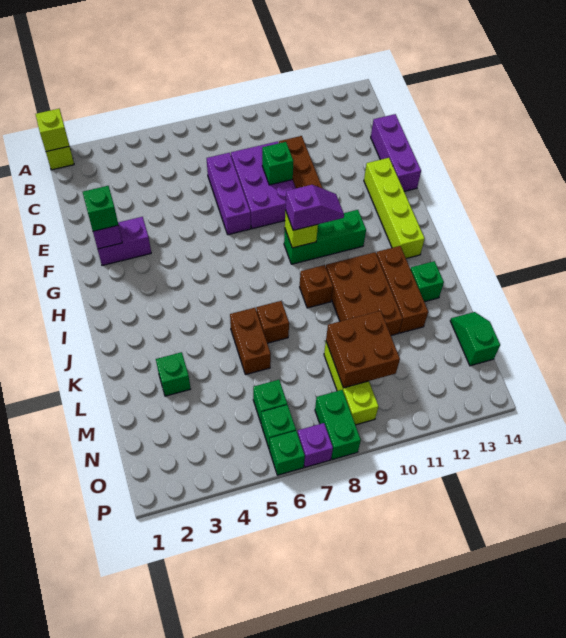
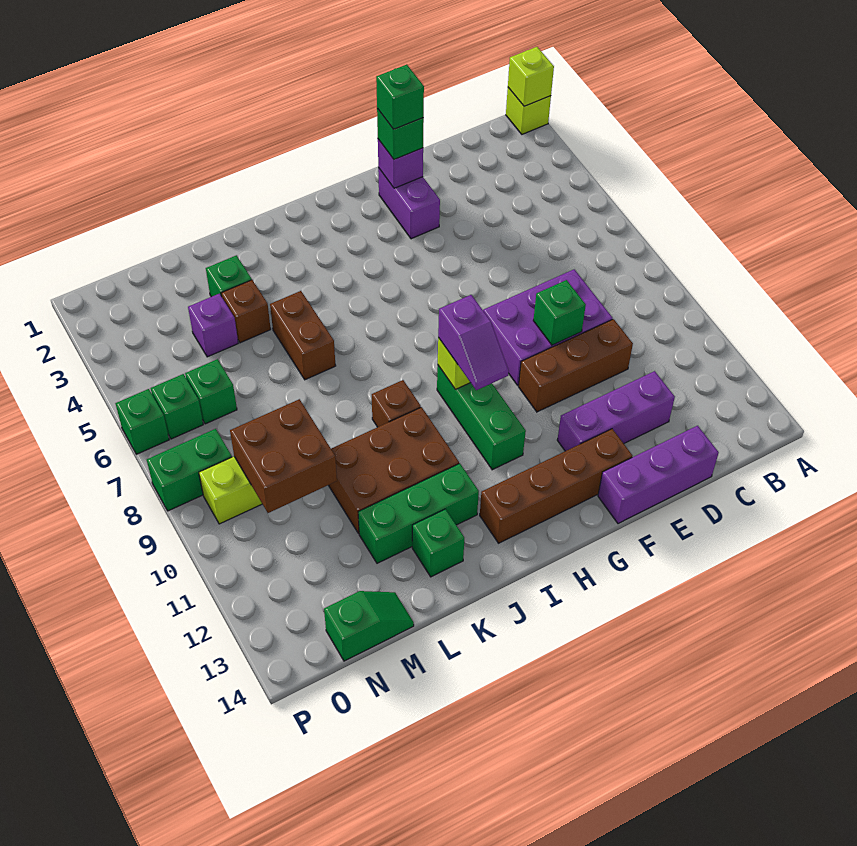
purple 1x3 brick [207,153,251,235] -> purple 1x3 brick moved to [557,371,675,451]
none -> green 1x1 brick [376,65,424,129]
lime 1x4 brick [364,158,425,258] -> brown 1x4 brick [480,429,632,543]
brown 1x3 brick [376,246,428,333] -> green 1x3 brick [358,464,479,563]
brown 1x2 brick [230,308,271,375] -> brown 1x2 brick turned to [270,291,336,380]
brown 1x1 brick [256,301,289,343] -> brown 1x1 brick moved to [221,280,271,343]
purple 1x1 brick [297,423,333,467] -> purple 1x1 brick moved to [188,294,238,357]

